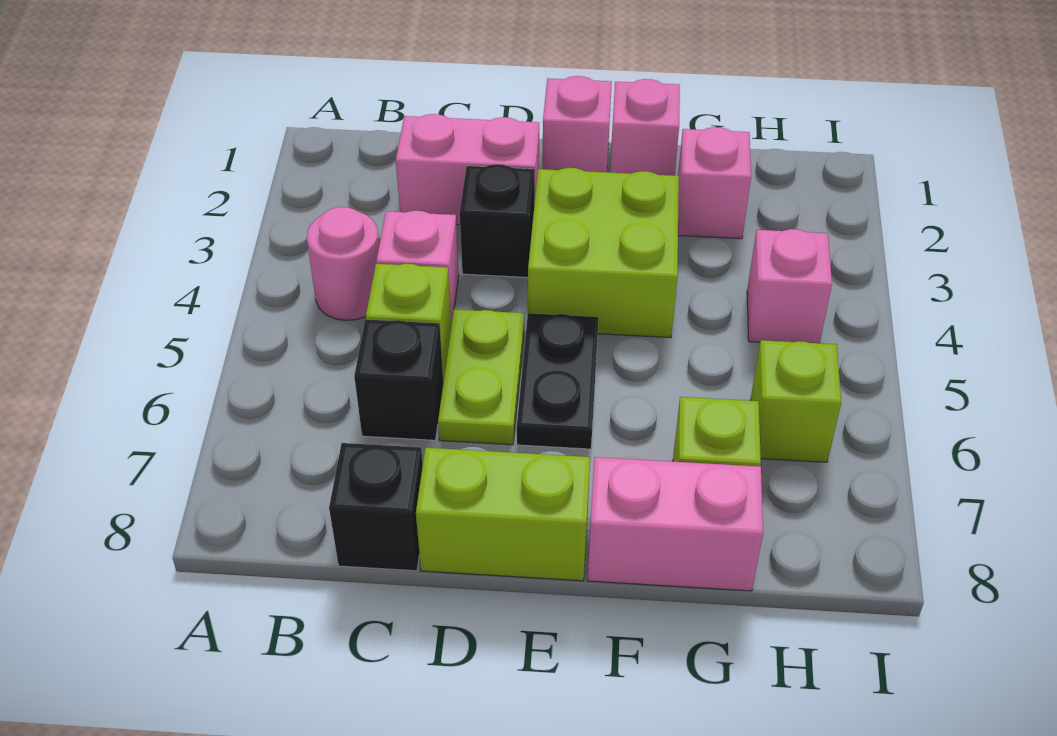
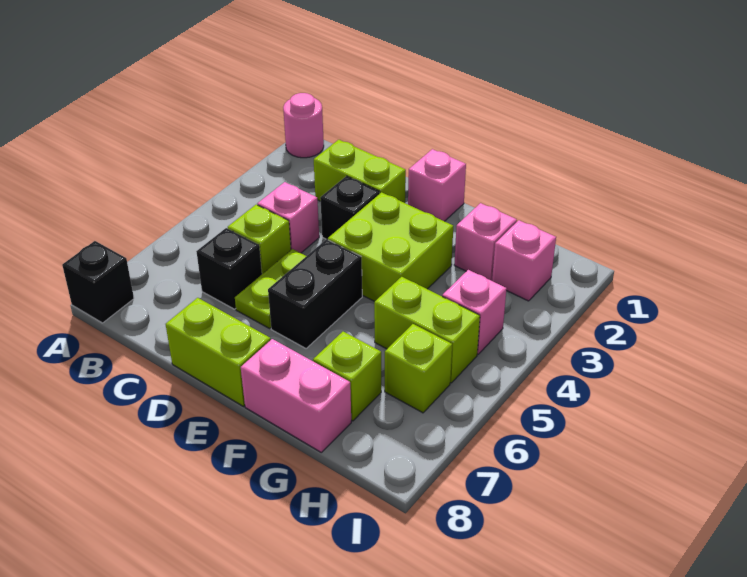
pink 1x1 round brick [307,207,379,320] -> pink 1x1 round brick moved to [283,93,324,158]
pink 1x2 brick [396,114,539,225] -> lime 1x2 brick [314,140,406,203]
black 1x1 brick [329,443,423,571] -> black 1x1 brick moved to [62,241,134,323]
black 1x2 plate [517,313,599,449] -> black 1x2 brick [268,239,362,349]
pink 1x1 brick [610,79,680,176] -> pink 1x1 brick moved to [492,220,556,301]
none -> lime 1x2 brick [374,277,480,383]

